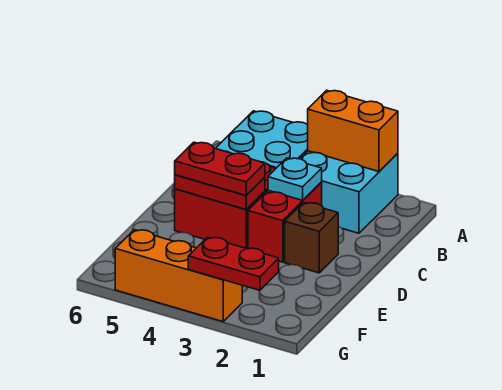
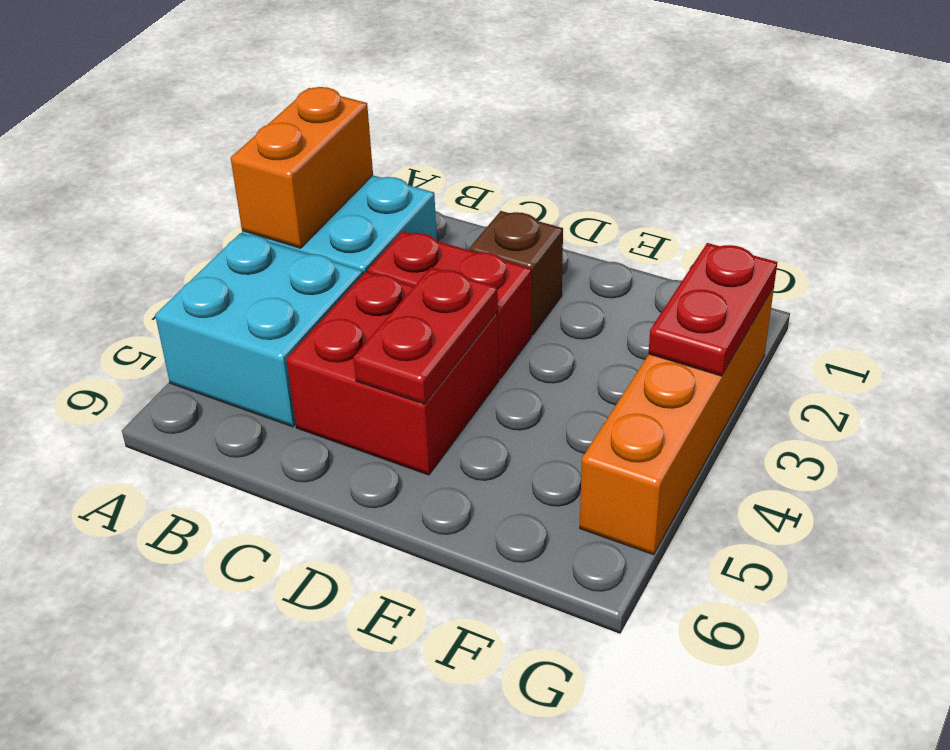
cyan 1x1 plate [268,158,322,200] -> none
red 1x2 plate [175,142,265,195] -> none
orange 1x3 brick [115,230,242,322] -> orange 1x4 brick [580,287,774,555]

